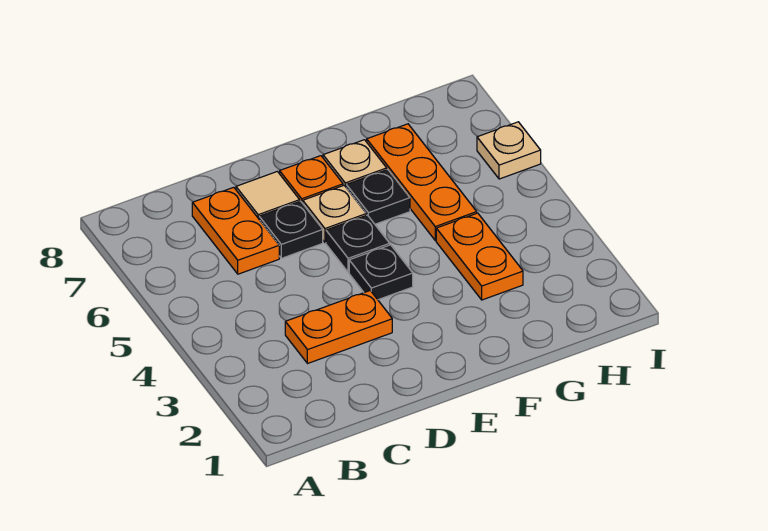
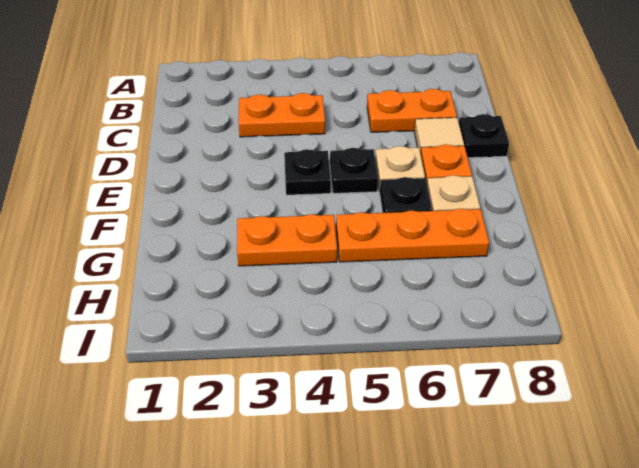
orange 1x2 plate [285,291,392,364] -> orange 1x2 plate turned to [239,93,325,137]
black 1x1 plate [259,201,323,258] -> black 1x1 plate moved to [459,114,509,158]
tan 1x1 plate [477,122,541,179] -> none

